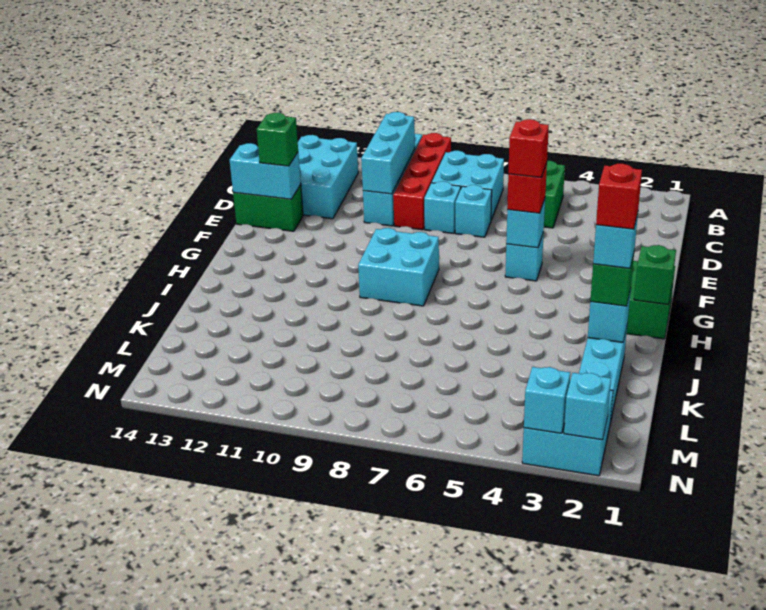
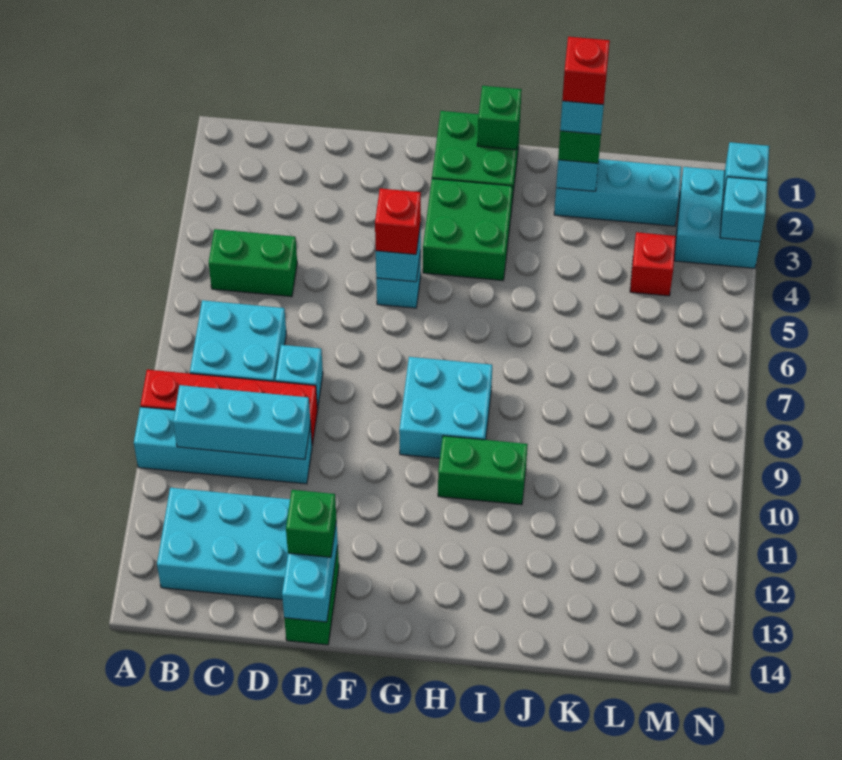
cyan 1x1 brick [455,185,492,237] -> none
red 1x1 brick [508,119,549,177] -> red 1x1 brick moved to [630,232,676,296]
none -> green 2x2 brick [423,179,512,280]
none -> green 1x2 brick [438,436,528,505]

